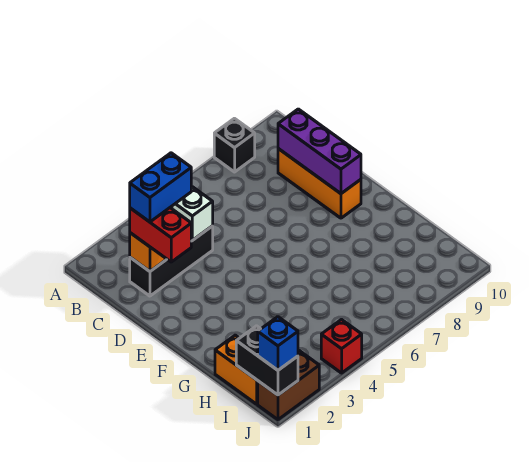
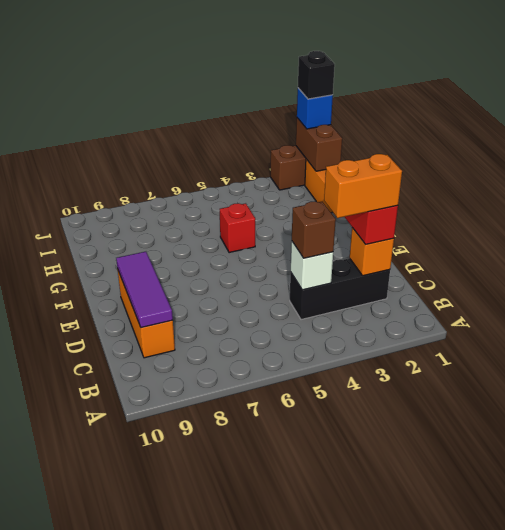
black 1x1 brick [214,118,255,172] -> black 1x1 brick moved to [298,51,335,99]
blue 1x2 brick [130,153,191,222] -> orange 1x2 brick [324,154,402,218]
none -> brown 1x1 brick [292,201,336,258]
purple 1x3 brick [278,109,361,193] -> purple 1x3 tile [116,252,173,328]
black 1x2 brick [236,326,298,395] -> brown 1x2 brick [296,118,342,171]
red 1x1 brick [321,320,362,373] -> red 1x1 brick moved to [220,203,255,253]

